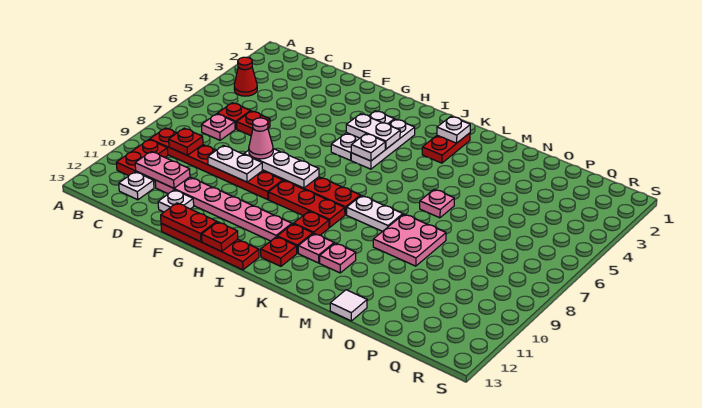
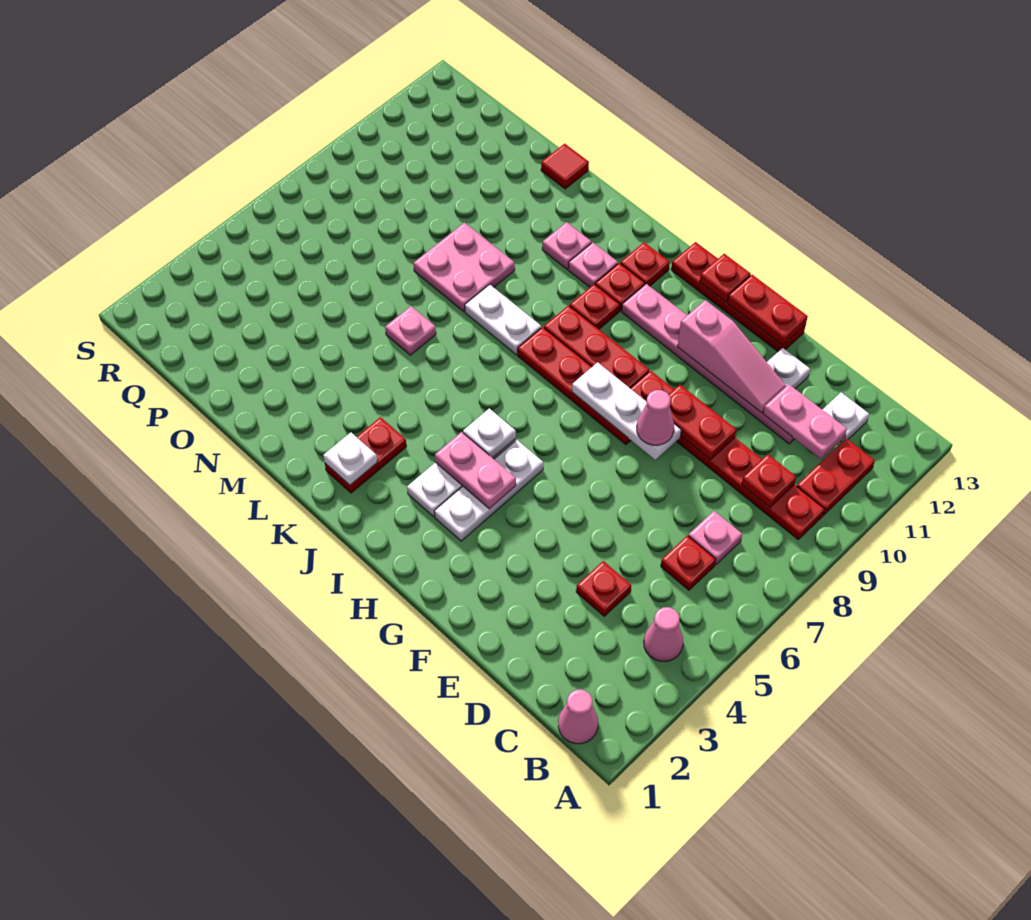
none -> pink 1x1 cone [558,690,598,744]
red 1x1 cone [234,57,257,96] -> pink 1x1 cone [644,607,683,661]
red 1x1 plate [237,111,270,136] -> red 1x1 plate moved to [576,561,631,616]
white 1x2 plate [208,145,262,182] -> red 1x2 plate [669,385,737,460]
none -> pink 1x3 slope [677,300,786,413]
white 1x2 plate [346,114,400,149] -> pink 1x2 plate [435,432,516,509]
white 1x1 tile [330,290,367,321] -> red 1x1 tile [541,144,589,189]

